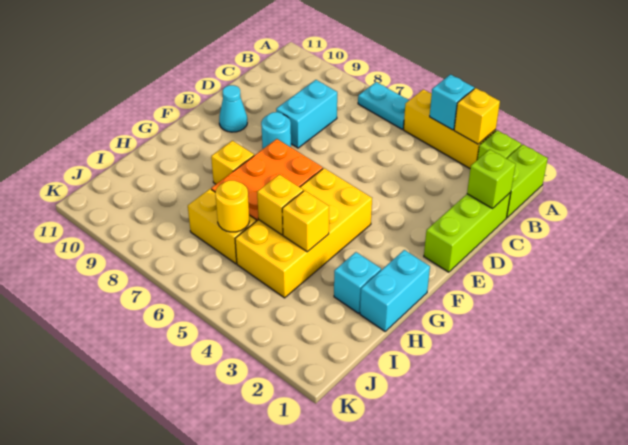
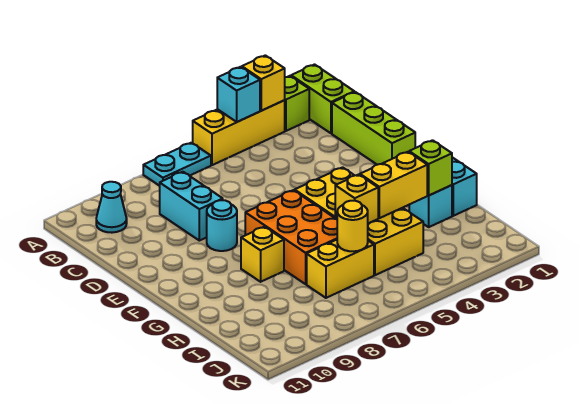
lime 1x1 brick [467,149,516,209] -> lime 1x1 brick moved to [409,140,452,196]
cyan 1x1 cone [219,85,247,132] -> cyan 1x1 cone moved to [96,182,127,233]
yellow 1x1 brick [282,191,329,252] -> yellow 1x2 brick [360,152,427,218]

